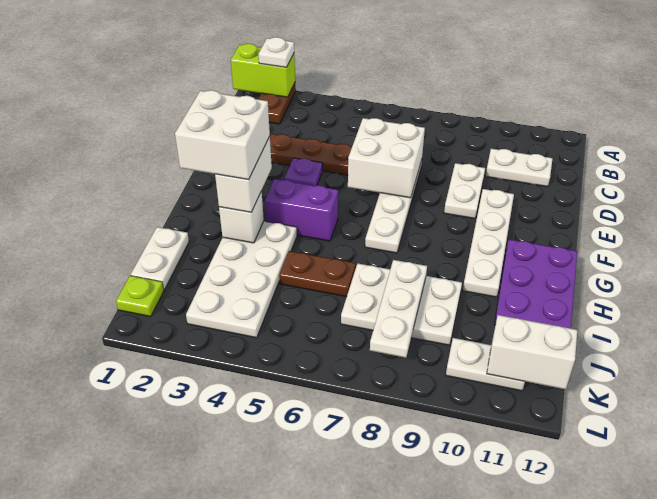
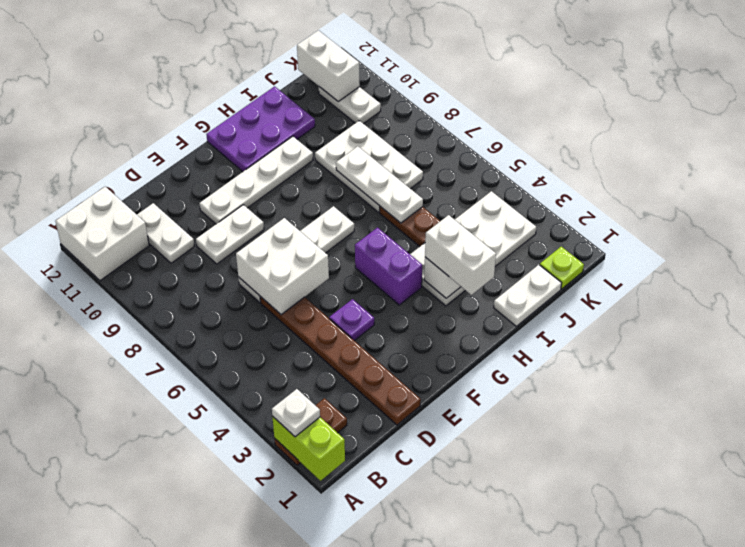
white 2x2 brick [175,90,270,179] -> white 2x2 brick moved to [55,187,149,281]
white 1x2 brick [215,136,272,212] -> white 1x2 brick turned to [425,215,496,295]
white 1x3 plate [370,260,427,358] -> white 1x3 plate turned to [336,146,423,223]

